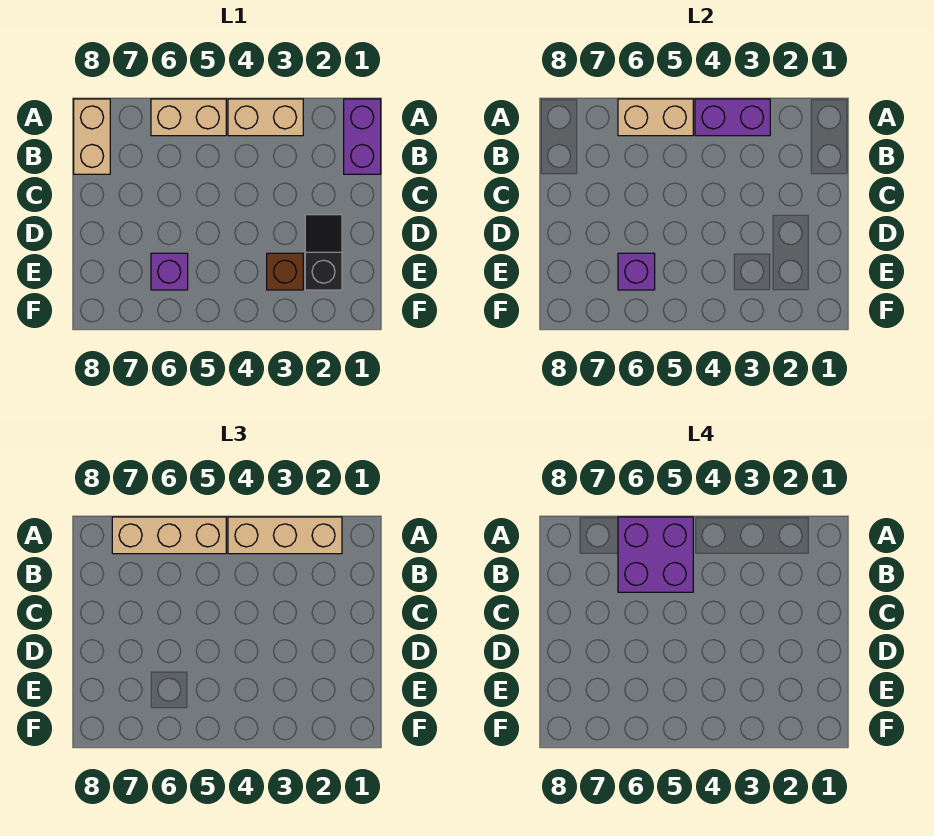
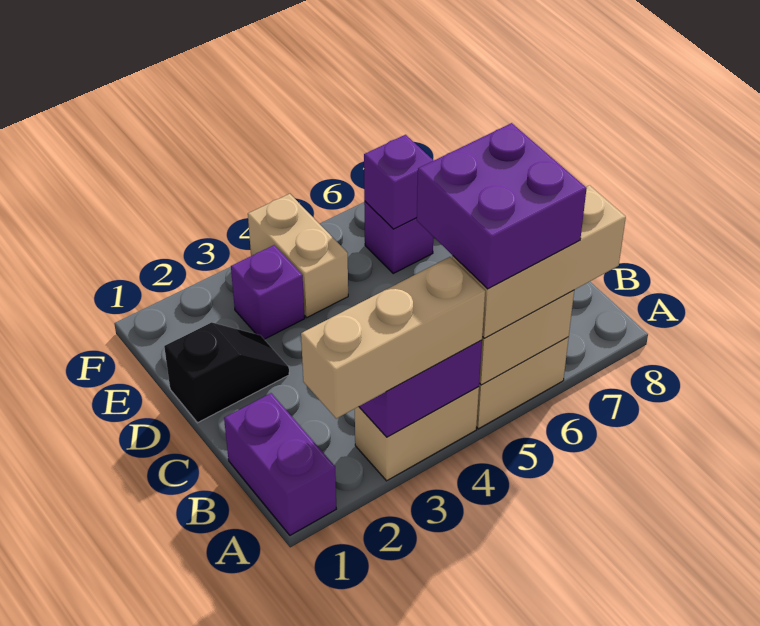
tan 1x2 brick [74,99,110,174] -> tan 1x2 brick moved to [248,194,348,317]
black 1x2 slope [305,215,342,290] -> black 1x2 slope turned to [164,322,289,423]
brown 1x1 brick [267,253,303,290] -> purple 1x1 brick [231,245,305,339]

